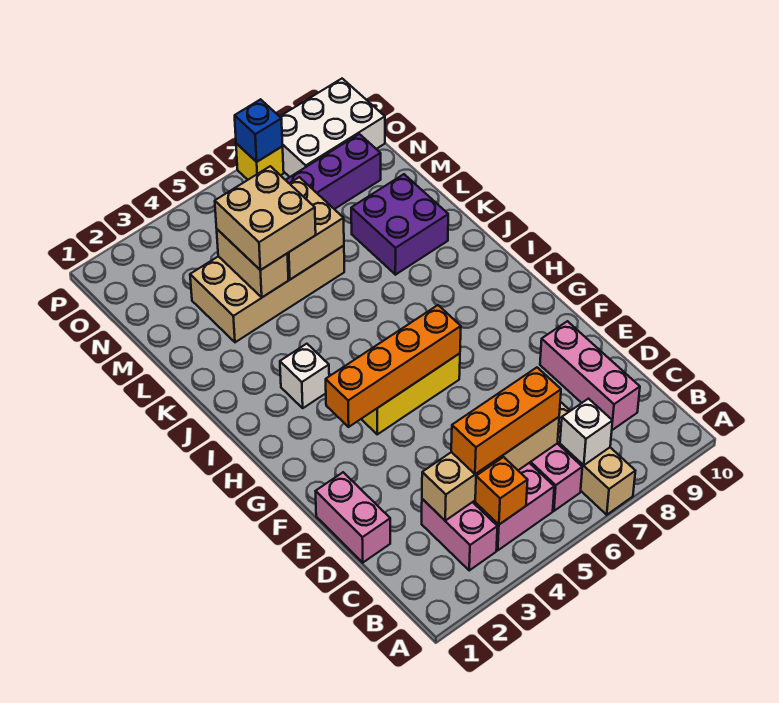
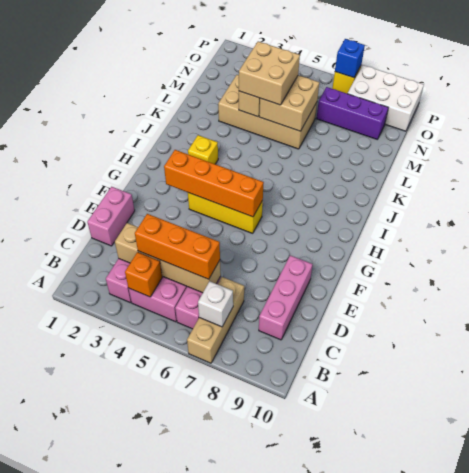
white 1x1 brick [280,344,329,408] -> yellow 1x1 brick [188,135,218,164]
purple 2x2 brick [351,174,448,275] -> none

